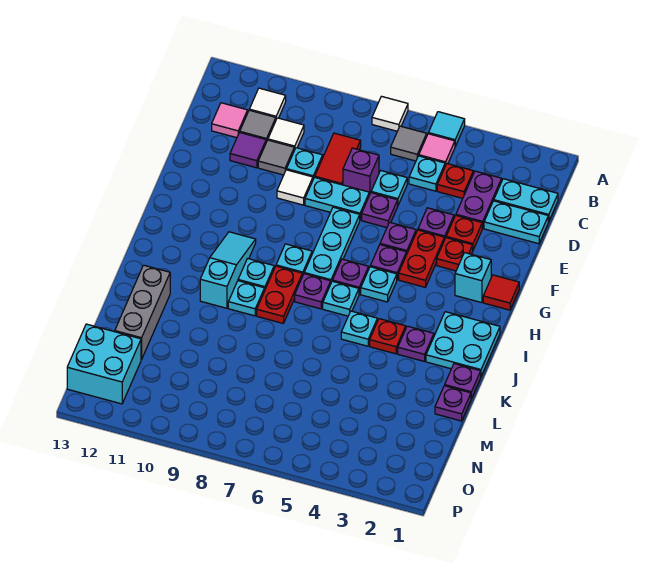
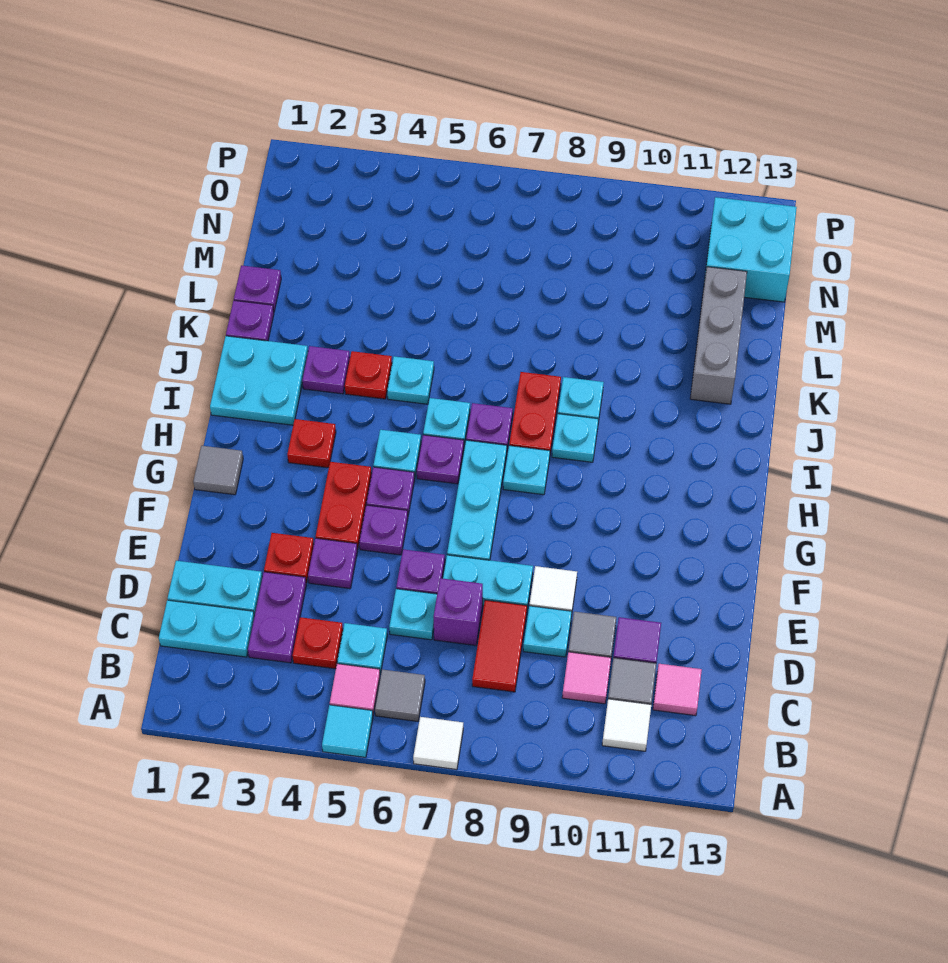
white 1x1 tile [268,118,304,150] -> pink 1x1 tile [562,652,611,704]
red 1x1 plate [437,238,473,271] -> red 1x1 plate moved to [287,419,336,468]
red 1x1 tile [483,275,519,310] -> grey 1x1 tile [193,446,243,495]
cyan 1x1 brick [455,253,491,303] -> none
cyan 1x3 slope [200,232,256,308] -> none

